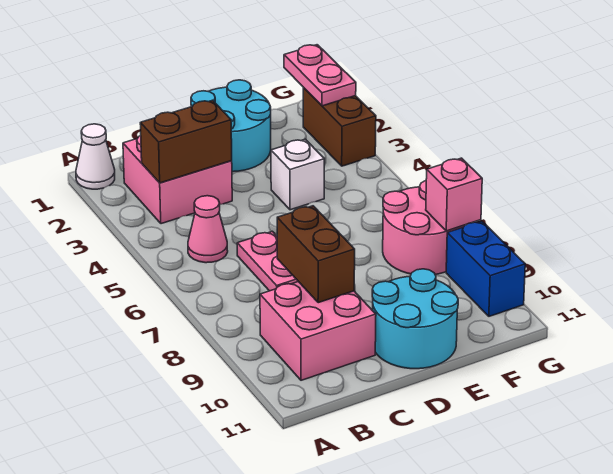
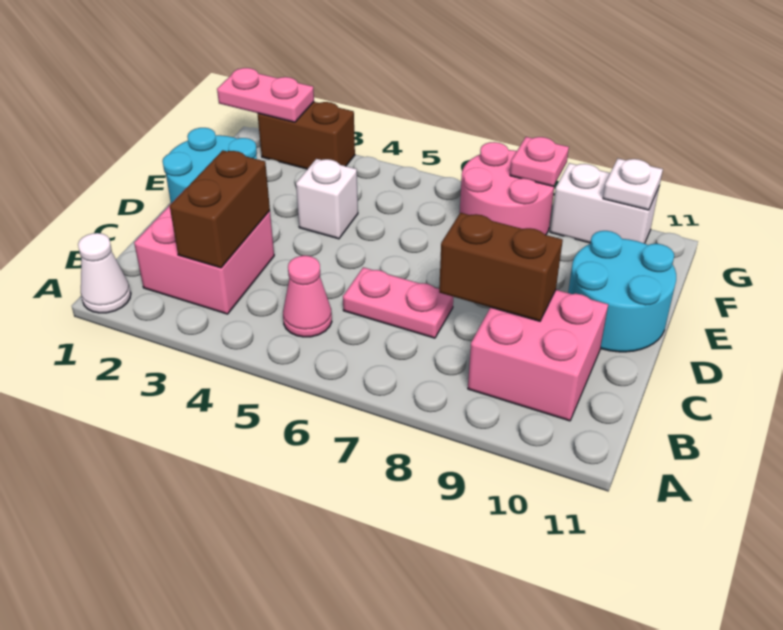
pink 1x1 brick [426,158,482,231] -> pink 1x1 plate [510,137,569,186]
blue 1x2 brick [446,221,525,316] -> white 1x2 brick [550,163,659,243]
none -> white 1x1 plate [603,159,663,210]

